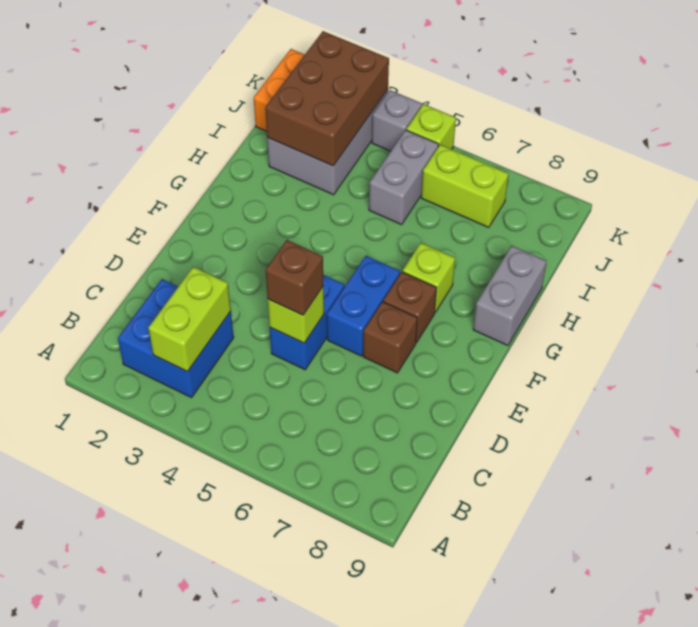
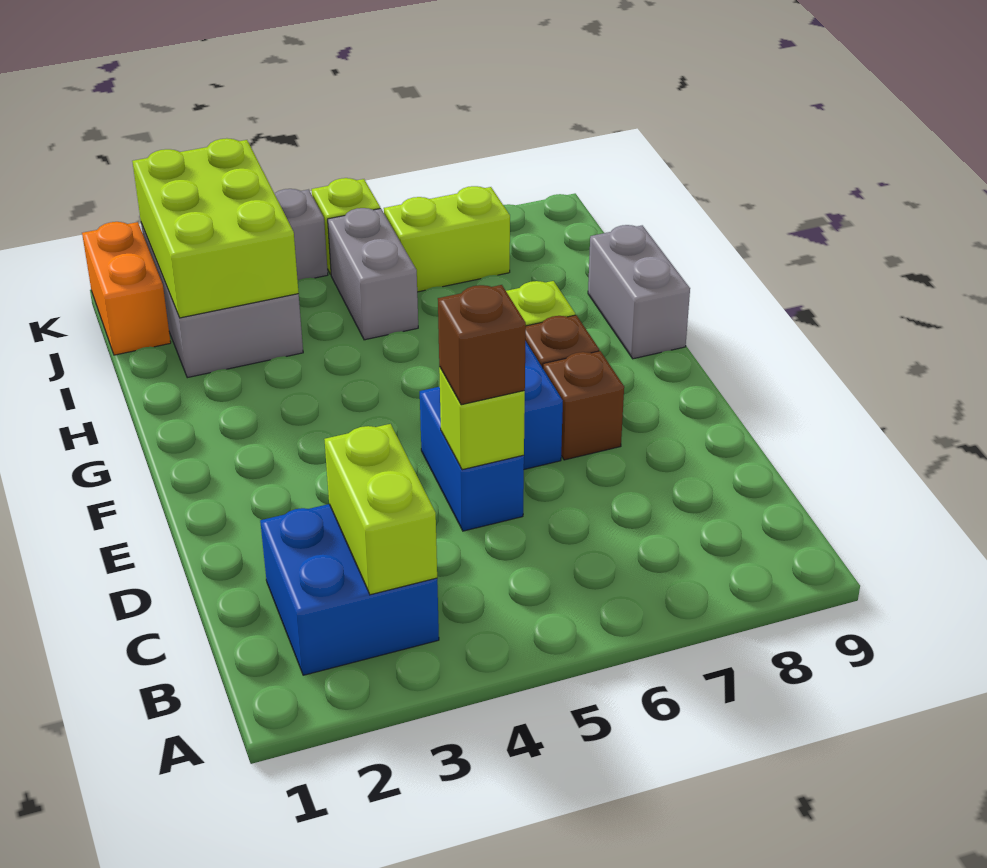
brown 2x3 brick [265,31,389,166] -> lime 2x3 brick [132,138,299,318]

